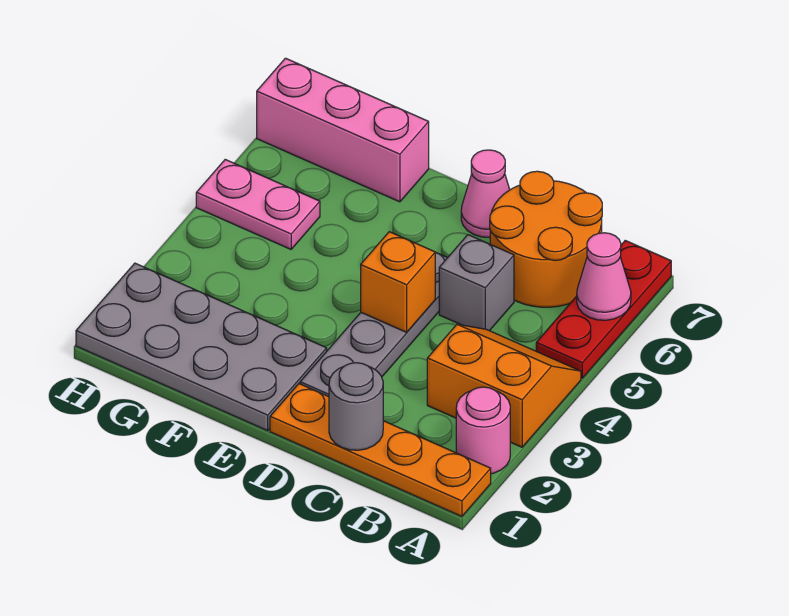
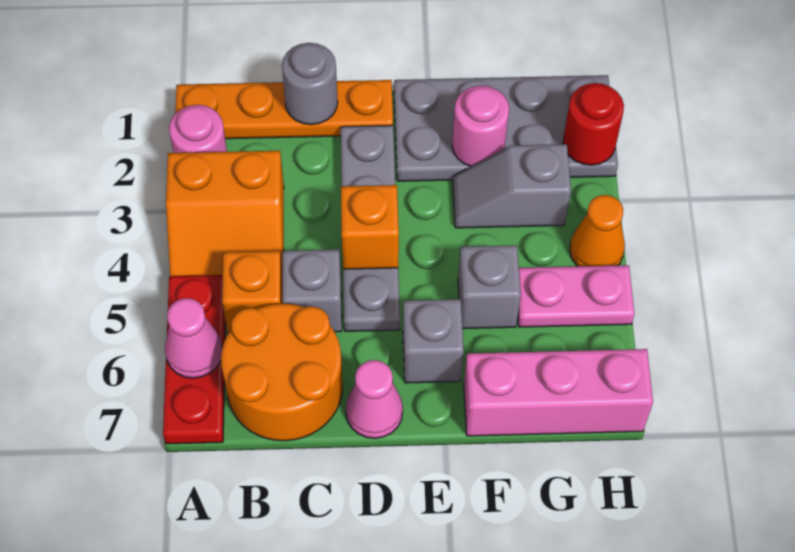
none -> orange 1x1 brick [222,251,283,333]
none -> grey 1x1 brick [403,299,464,383]
none -> pink 1x1 round brick [452,86,509,166]
none -> grey 1x2 slope [453,144,571,228]
none -> grey 1x1 brick [458,245,521,329]
none -> red 1x1 round brick [563,83,624,165]
none -> orange 1x1 cone [570,195,625,266]

